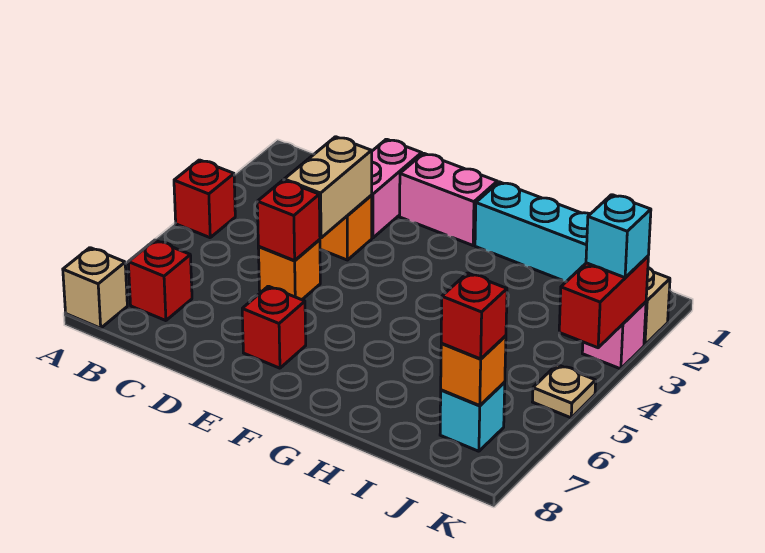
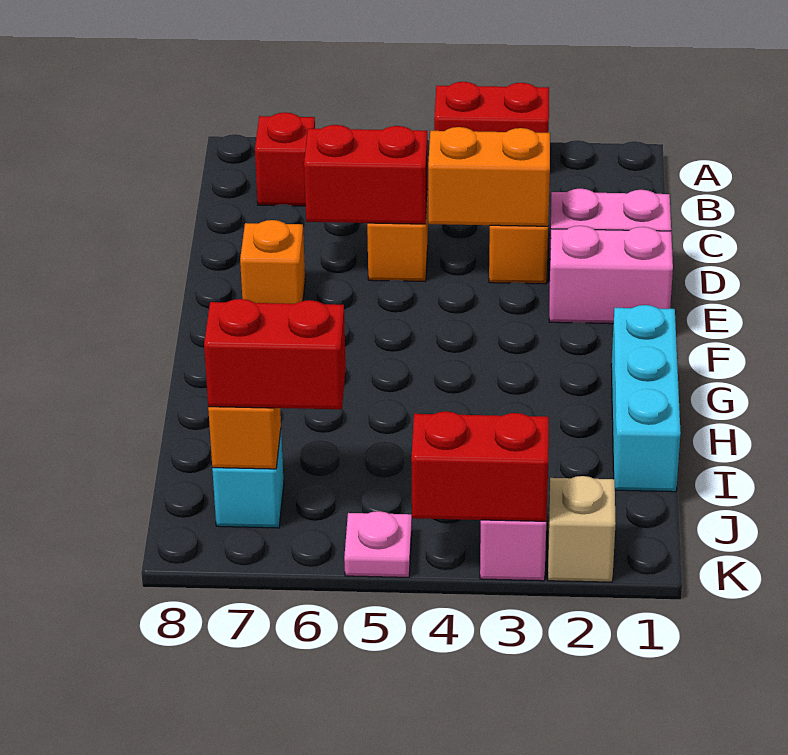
red 1x1 brick [174,160,235,238] -> red 1x2 brick [434,82,549,133]
tan 1x1 brick [63,248,127,328] -> none
tan 1x2 brick [284,137,372,238] -> orange 1x2 brick [428,127,550,226]
red 1x1 brick [257,180,320,261] -> red 1x2 brick [304,125,428,224]
pink 1x2 brick [400,153,497,245] -> pink 1x2 brick turned to [549,226,673,324]
red 1x1 brick [242,286,306,368] -> orange 1x1 brick [240,220,305,304]
red 1x1 brick [441,273,507,359] -> red 1x2 brick [204,299,346,409]
cyan 1x1 brick [586,195,651,278] -> none
tan 1x1 plate [533,365,596,418] -> pink 1x1 plate [344,511,412,577]

